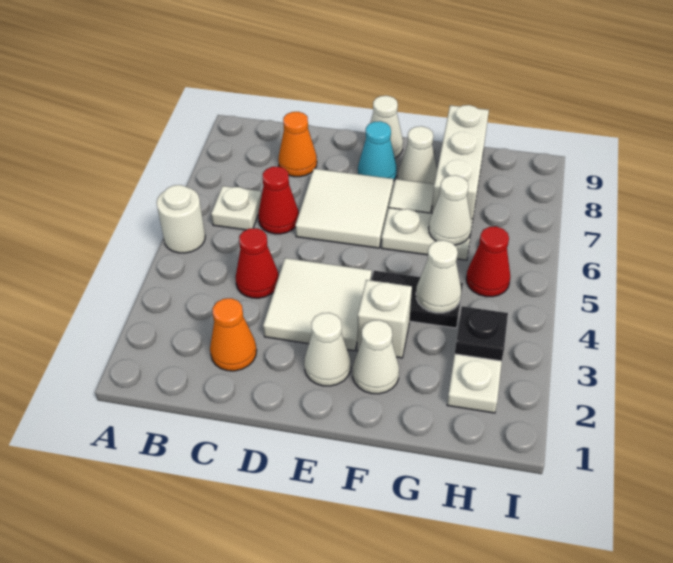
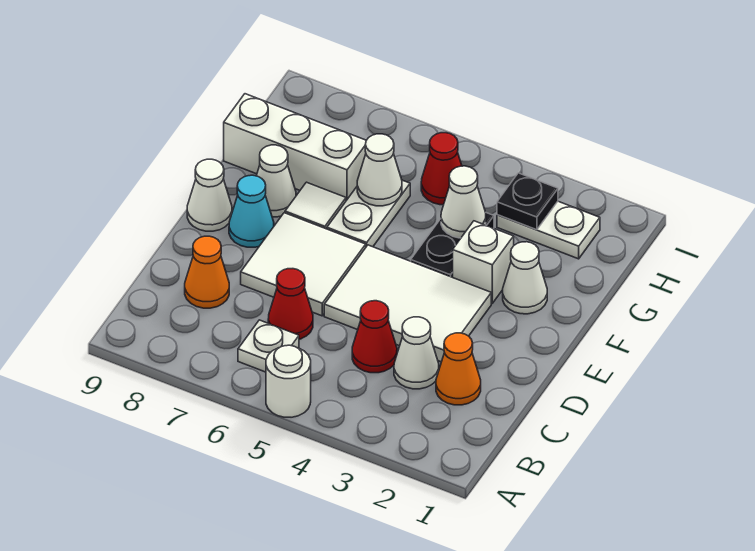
white 2x2 tile [263,258,372,351] -> white 2x3 tile [324,245,491,362]
white 1x1 cone [304,313,351,386] -> white 1x1 cone moved to [394,317,439,389]

